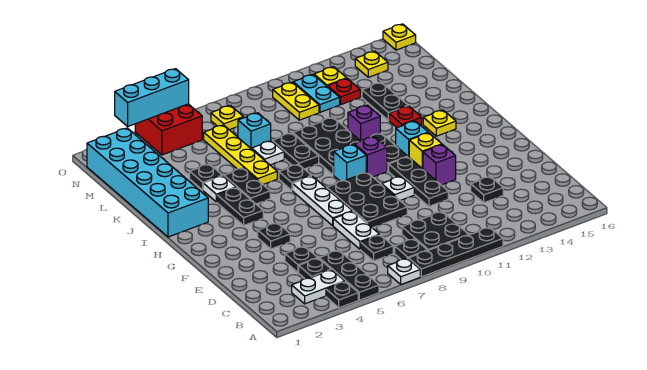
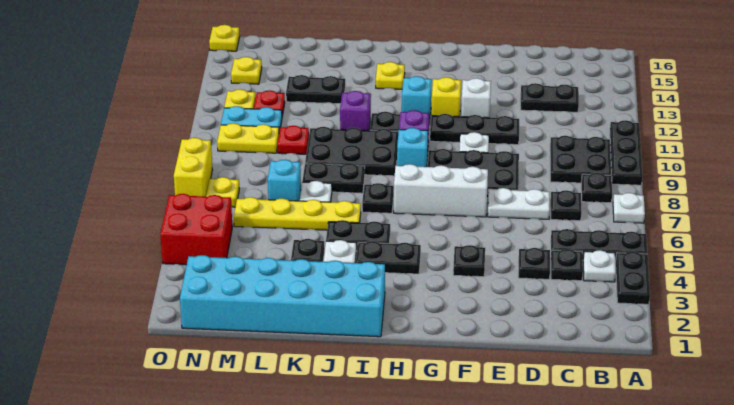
black 1x1 plate [326,282,358,308] -> black 1x2 plate [615,252,650,304]
black 1x4 plate [408,227,503,277] -> black 1x3 plate [610,120,643,185]
white 1x2 plate [292,270,345,304] -> white 1x1 plate [583,250,616,282]
black 1x1 plate [471,177,503,203] -> black 1x2 plate [521,83,579,112]
white 1x3 plate [293,176,352,226] -> white 1x3 brick [394,164,488,217]
purple 1x1 brick [423,145,456,185] -> white 1x1 brick [461,78,491,118]
red 1x1 plate [389,106,422,128] -> red 1x1 plate moved to [278,126,309,154]
cyan 1x3 brick [115,69,189,126] -> none
none -> yellow 1x2 brick [174,138,212,197]

